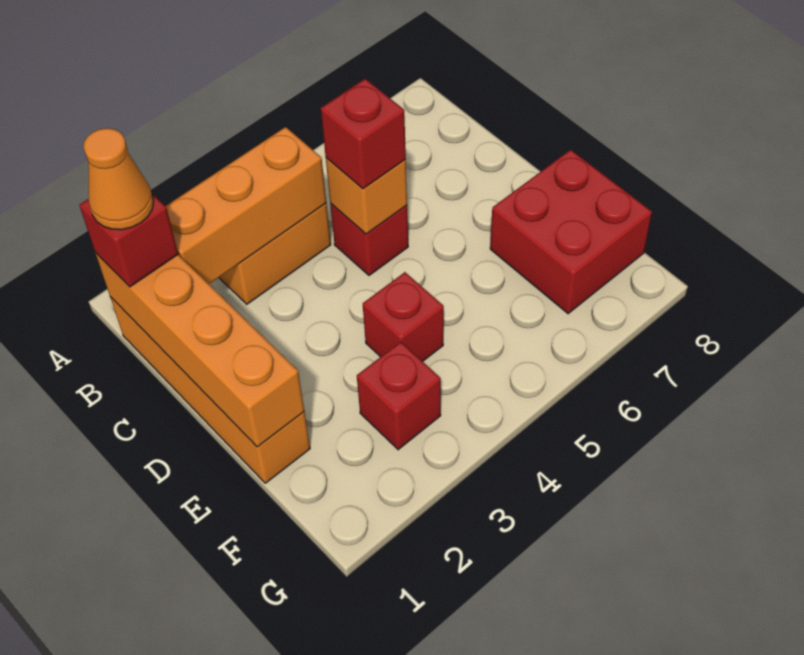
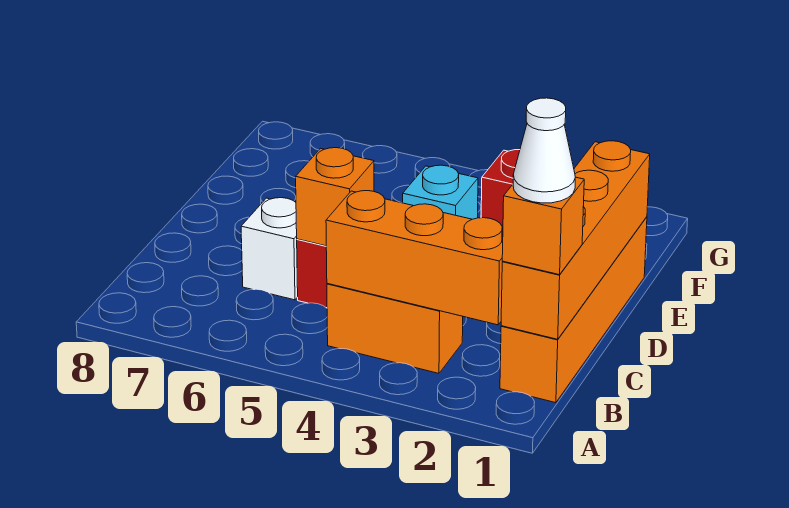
red 1x1 brick [79,194,178,287] -> orange 1x1 brick [502,177,584,275]
orange 1x1 cone [84,128,154,230] -> white 1x1 cone [513,98,575,203]
red 1x1 brick [321,79,406,189] -> none
none -> white 1x1 brick [241,198,298,300]
red 1x1 brick [363,272,444,361] -> cyan 1x1 brick [403,165,478,219]
red 2x2 brick [490,150,652,314] -> none

